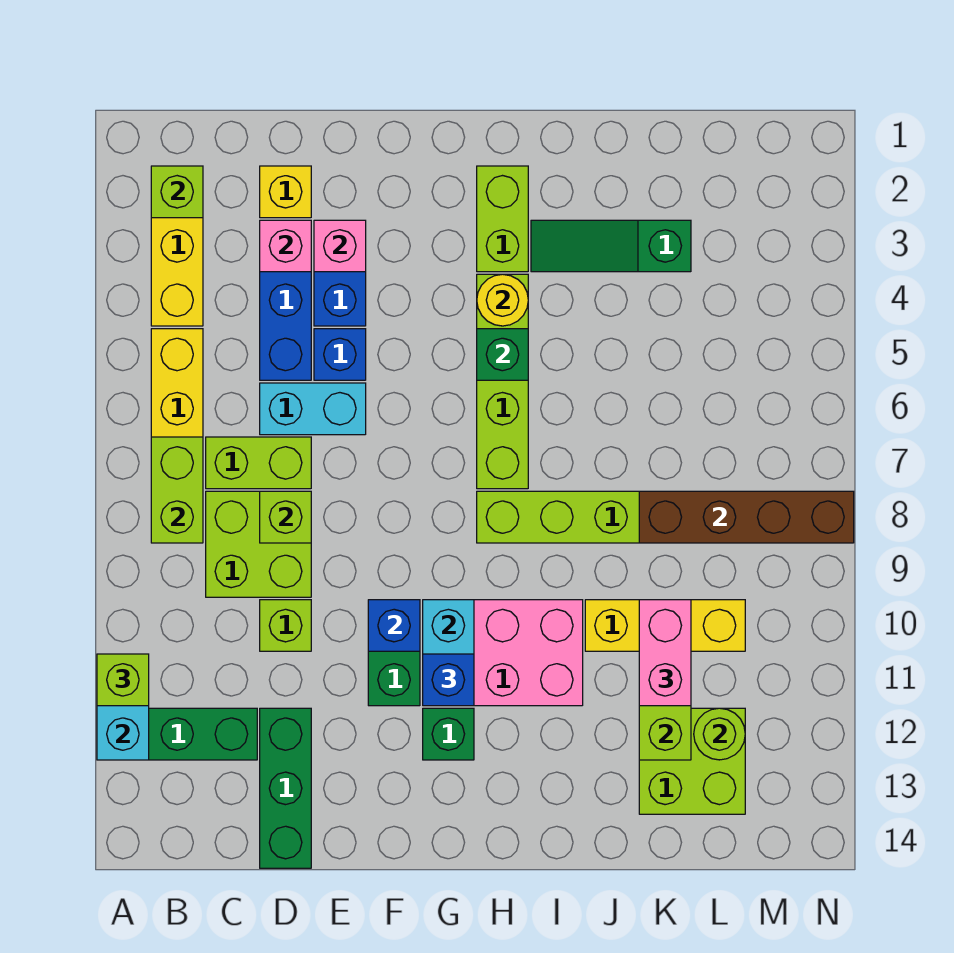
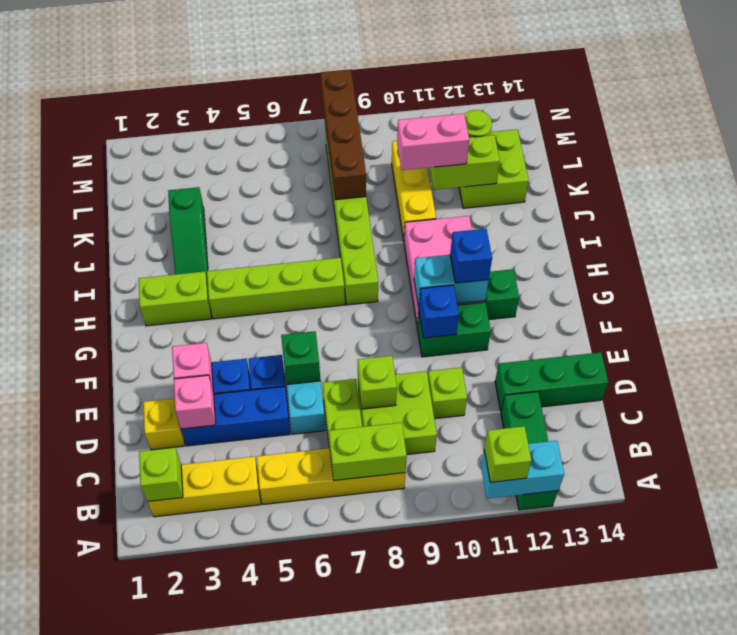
yellow 1x1 round brick [477,274,528,326] -> none
green 1x1 brick [477,329,528,380] -> green 1x1 brick moved to [281,331,321,384]

